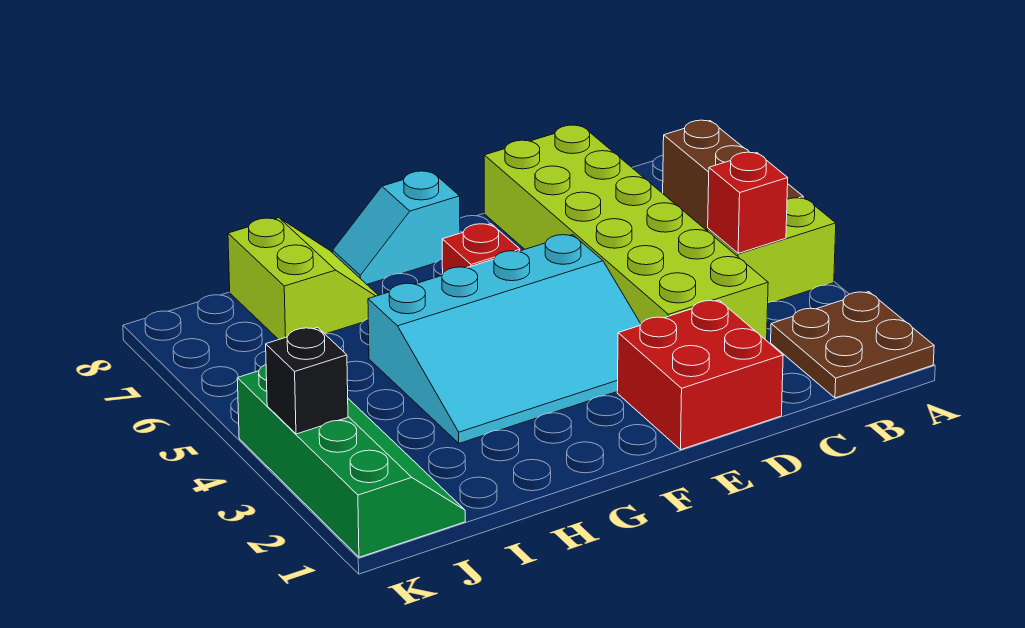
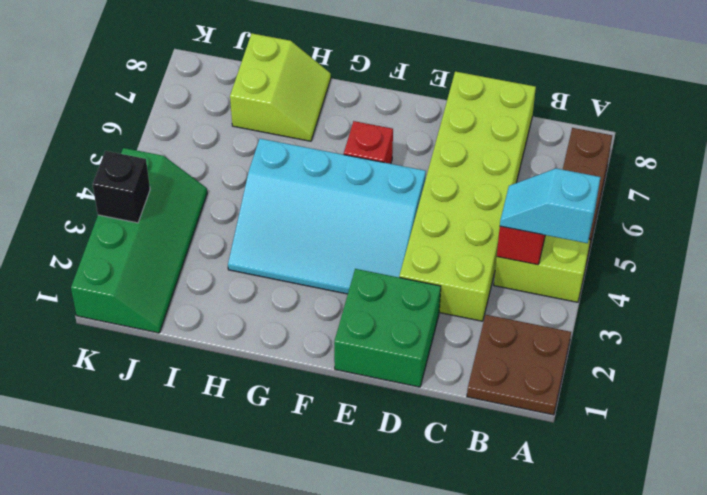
red 2x2 brick [617,300,783,450] -> green 2x2 brick [334,269,441,387]
cyan 1x2 slope [333,171,460,284] -> cyan 1x2 slope moved to [500,168,601,243]

